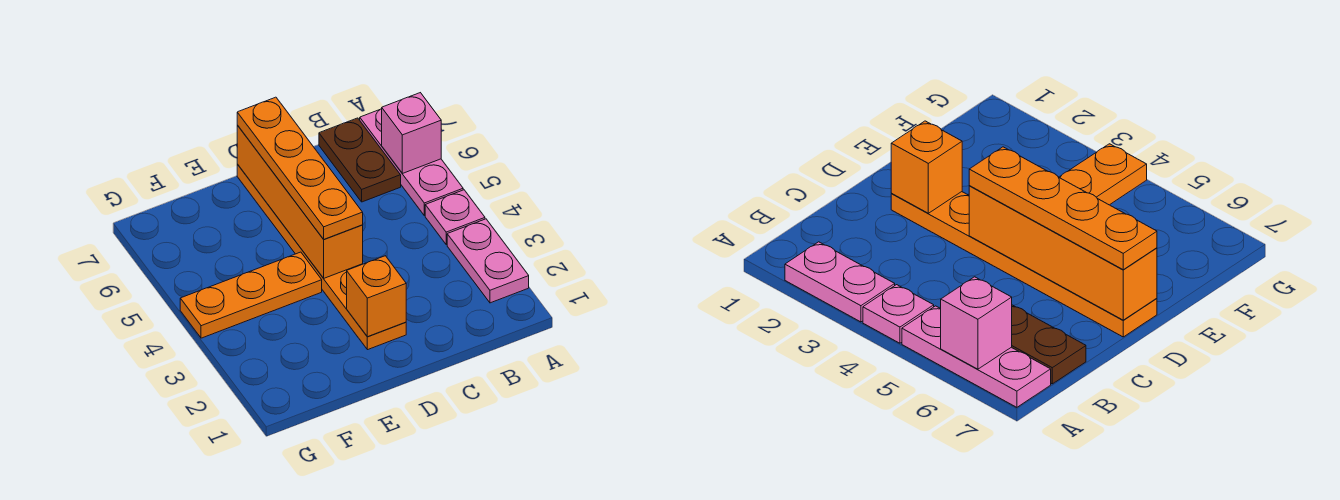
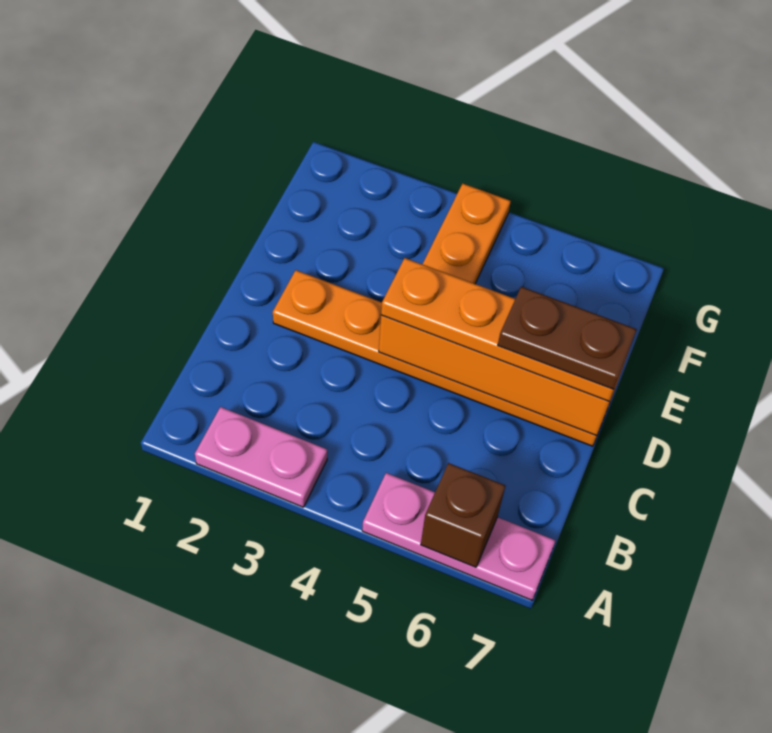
pink 1x1 plate [425,190,485,245] -> none
pink 1x1 brick [382,93,441,173] -> brown 1x1 brick [421,463,505,567]
brown 1x2 plate [319,118,401,202] -> brown 1x2 plate moved to [498,287,637,389]
orange 1x1 brick [347,256,406,337] -> none

